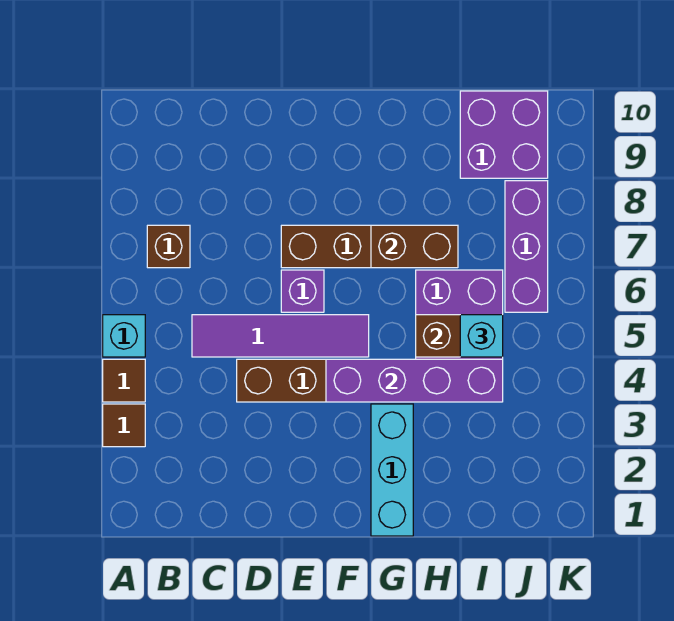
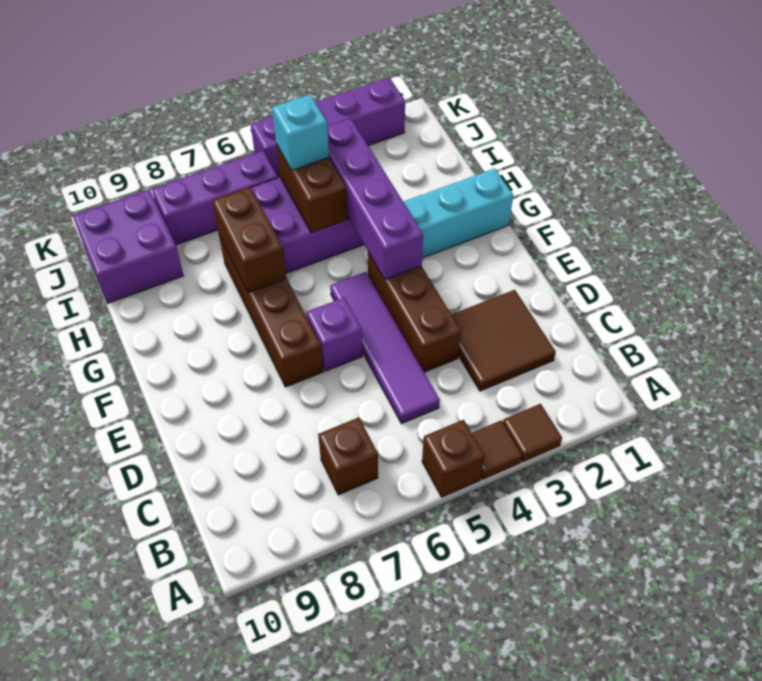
cyan 1x1 brick [103,315,145,357] -> brown 1x1 brick [422,420,485,497]
none -> brown 2x2 tile [452,290,556,391]
none -> purple 1x4 brick [251,78,405,177]

